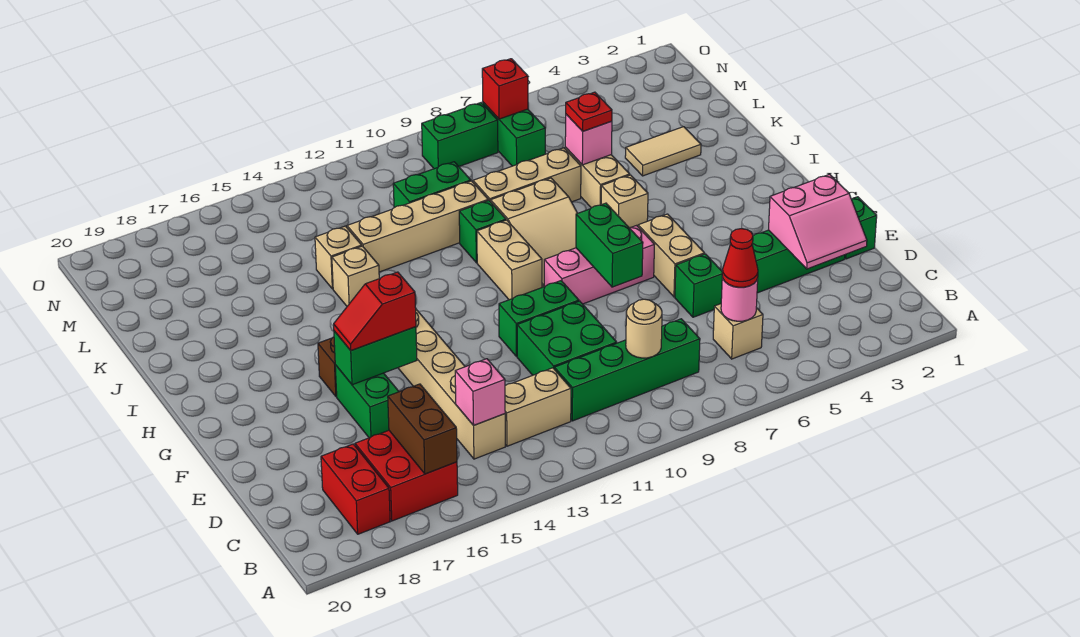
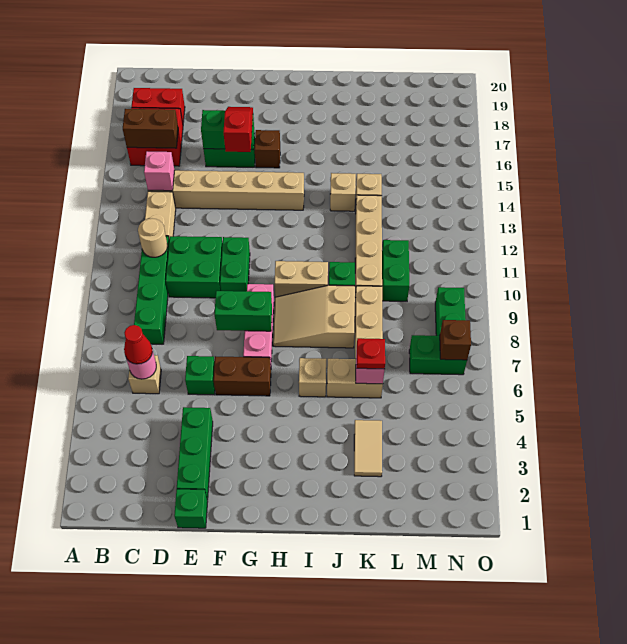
tan 1x1 round brick [626,299,662,358] -> tan 1x1 round brick moved to [138,218,168,257]
pink 2x2 slope [769,174,867,269] -> none
tan 1x2 brick [638,214,705,297] -> brown 1x2 brick [214,356,271,396]
green 1x2 brick [334,327,417,385] -> green 1x2 brick turned to [201,110,254,150]
red 1x1 brick [482,59,528,119] -> brown 1x1 brick [439,320,471,360]

